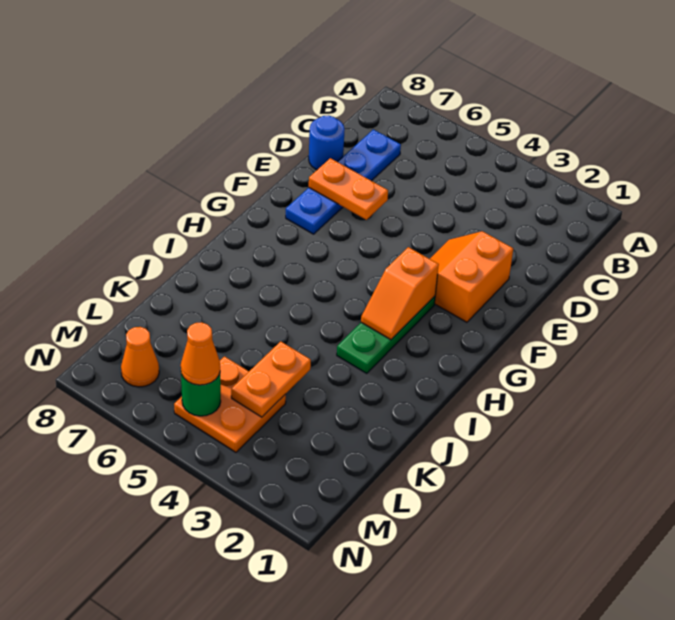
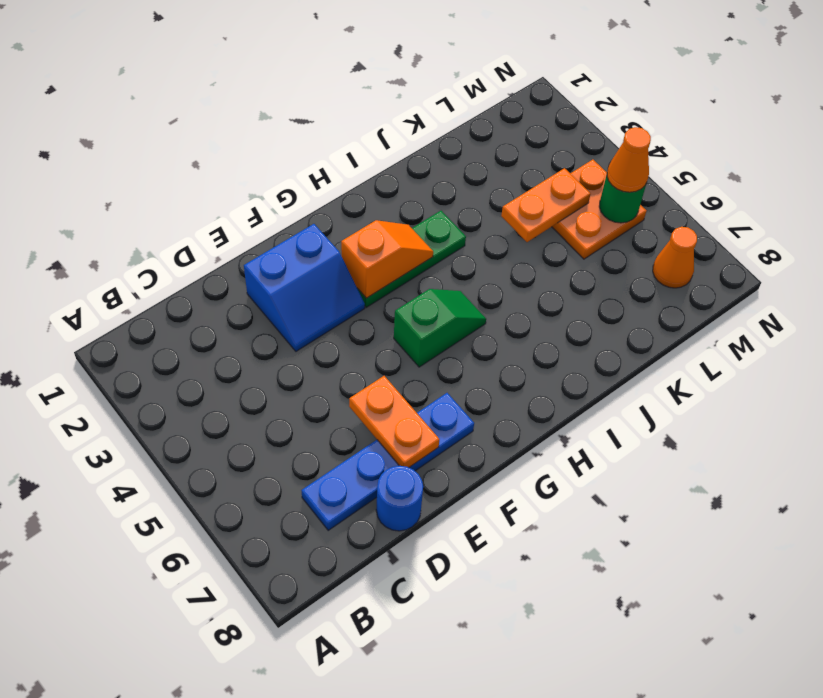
orange 2x2 slope [430,231,513,322] -> blue 2x2 slope [244,224,365,351]
none -> green 1x2 slope [394,289,486,367]

